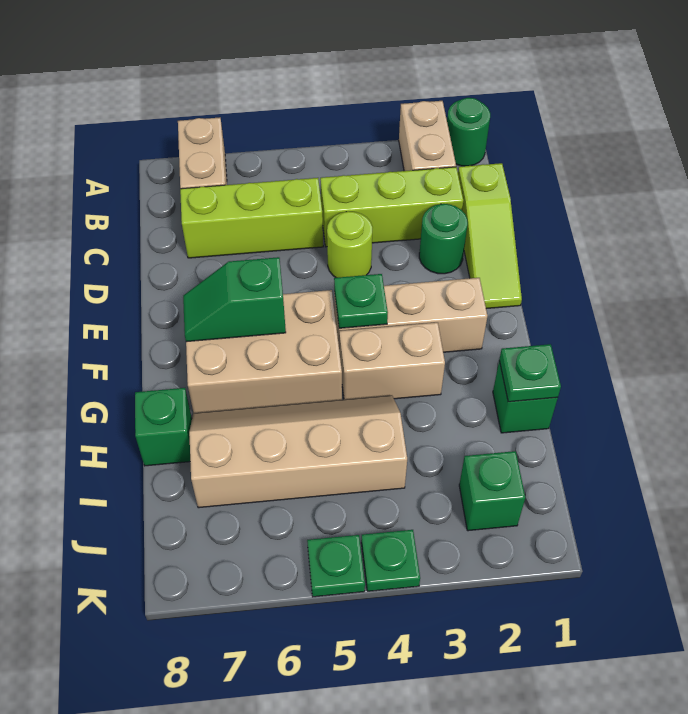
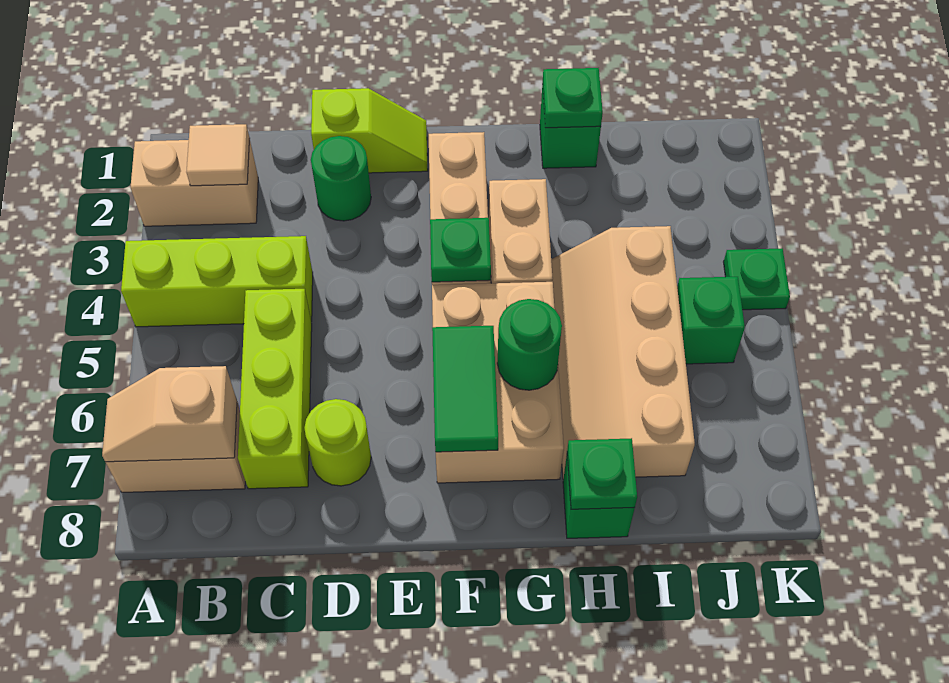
green 1x1 round brick [447,98,490,166] -> green 1x1 round brick moved to [497,299,562,390]
none -> tan 1x2 slope [102,366,237,462]
none -> tan 1x1 tile [186,124,250,186]
lime 1x3 slope [458,163,522,309] -> lime 1x2 slope [311,88,428,173]
lime 1x3 brick [320,167,463,247] -> lime 1x3 brick turned to [121,236,313,327]
lime 1x1 round brick [327,211,373,278] -> lime 1x1 round brick moved to [304,399,371,486]
green 1x2 slope [183,257,286,342] -> green 1x2 tile [432,326,498,452]
green 1x1 brick [459,451,525,531] -> green 1x1 brick moved to [677,277,745,364]
green 1x1 plate [307,535,365,597] -> green 1x1 plate moved to [567,438,637,509]

